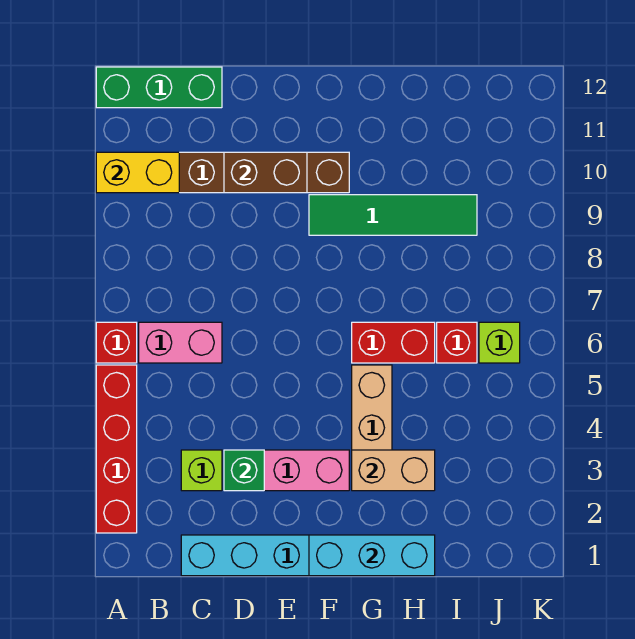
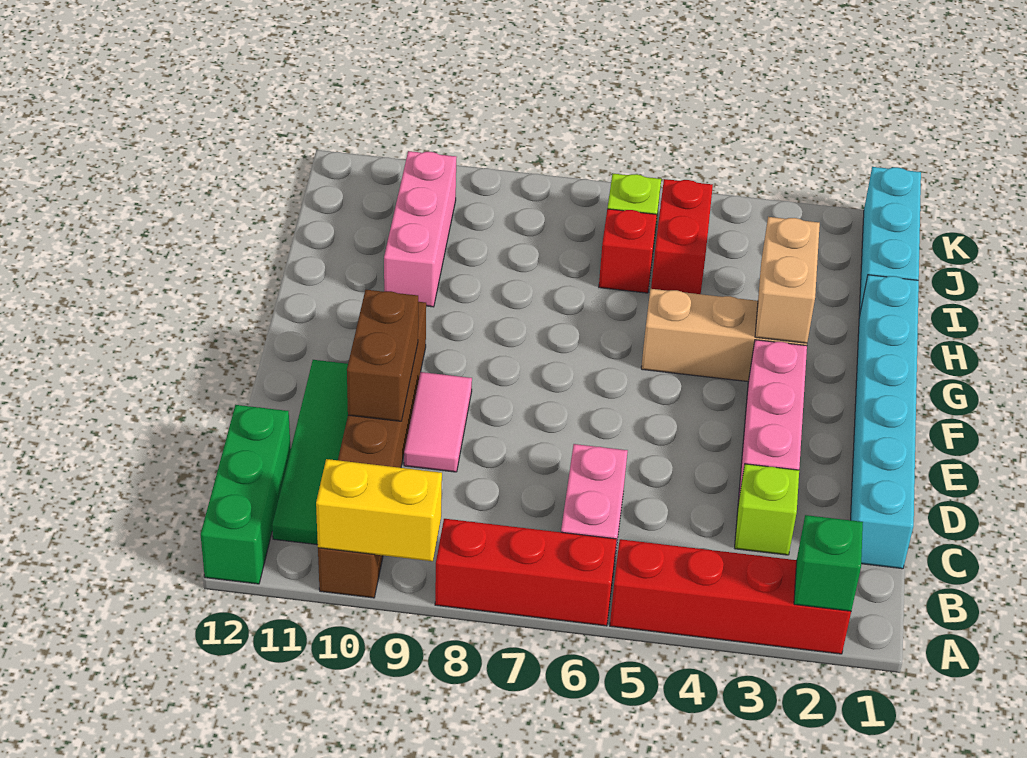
red 1x1 brick [96,322,137,363] -> red 1x3 brick [435,519,617,626]
yellow 1x2 brick [96,152,179,193] -> yellow 1x2 brick turned to [316,459,442,561]
green 1x1 brick [224,450,264,491] -> green 1x1 brick moved to [794,515,863,611]
none -> pink 1x2 tile [404,372,472,472]
cyan 1x3 brick [309,535,435,576] -> cyan 1x3 brick moved to [859,167,921,317]
green 1x4 tile [309,195,477,235] -> green 1x4 tile moved to [272,360,348,545]
red 1x2 brick [352,322,435,363] -> red 1x2 brick moved to [651,179,713,294]
none -> pink 1x3 brick [384,151,456,307]

